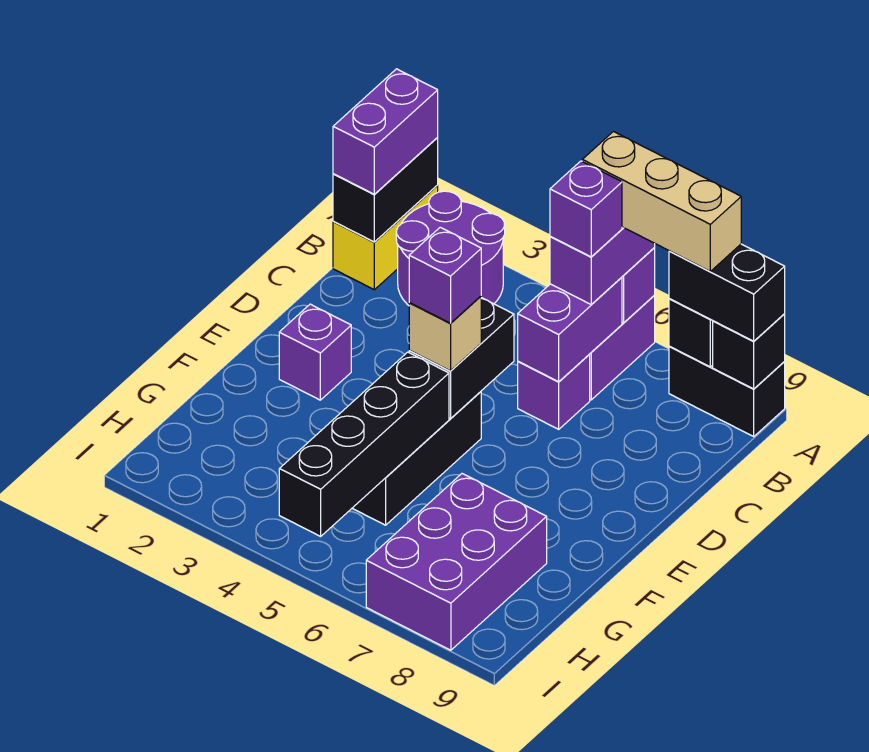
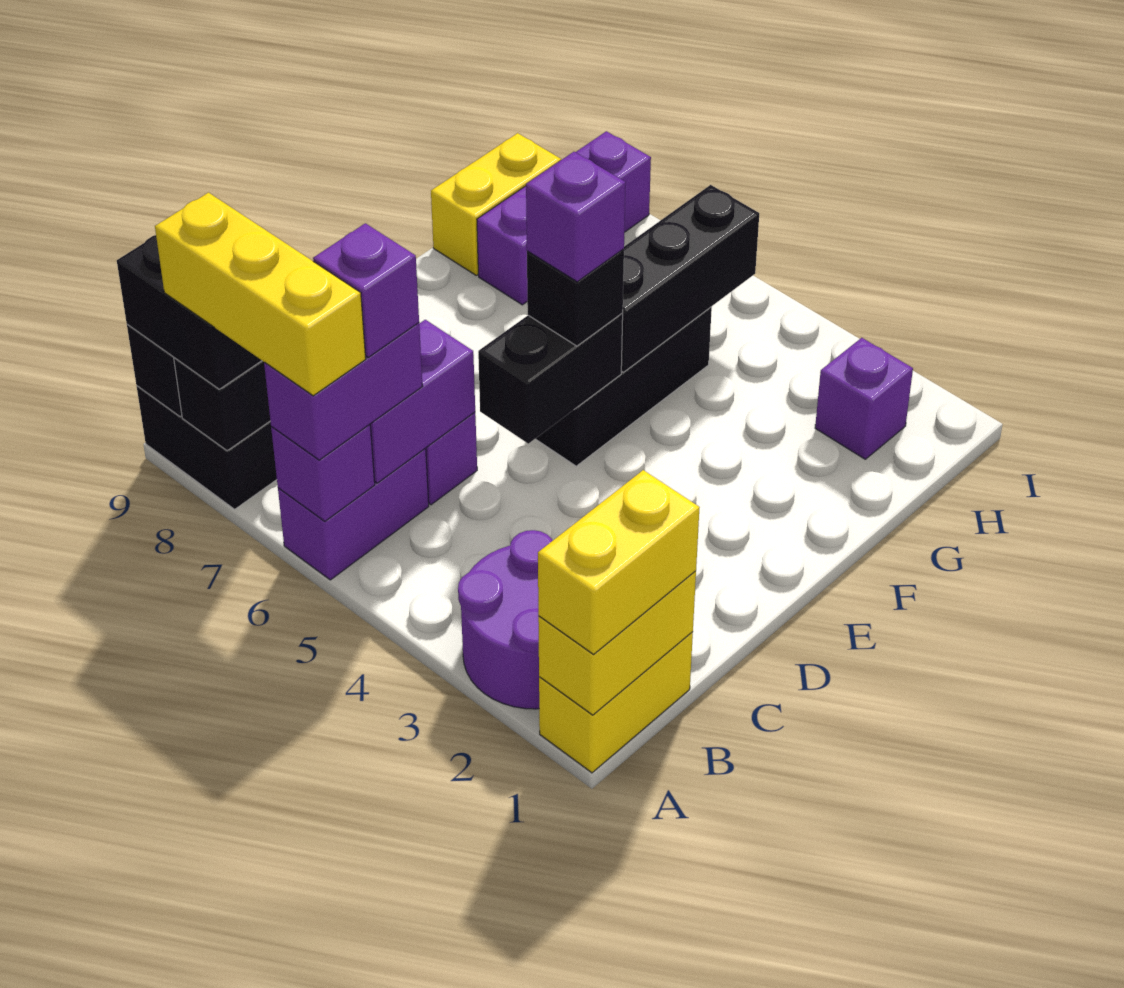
black 1x2 brick [333,138,438,242] -> yellow 1x2 brick [538,571,696,715]
purple 1x2 brick [333,69,438,194] -> yellow 1x2 brick [538,470,700,654]
tan 1x3 brick [582,132,741,271] -> yellow 1x3 brick [155,193,366,396]
purple 1x1 brick [279,304,351,400] -> purple 1x1 brick moved to [815,338,913,459]
tan 1x1 brick [409,296,481,371] -> black 1x1 brick [527,249,624,346]
black 1x4 brick [279,352,449,536] -> black 1x3 brick [621,185,759,372]
purple 2x3 brick [366,474,547,650] -> purple 1x3 brick [477,131,651,305]
none -> yellow 1x2 brick [431,133,561,275]

